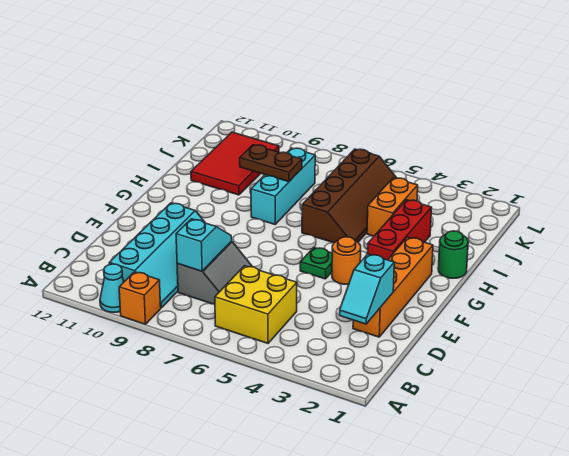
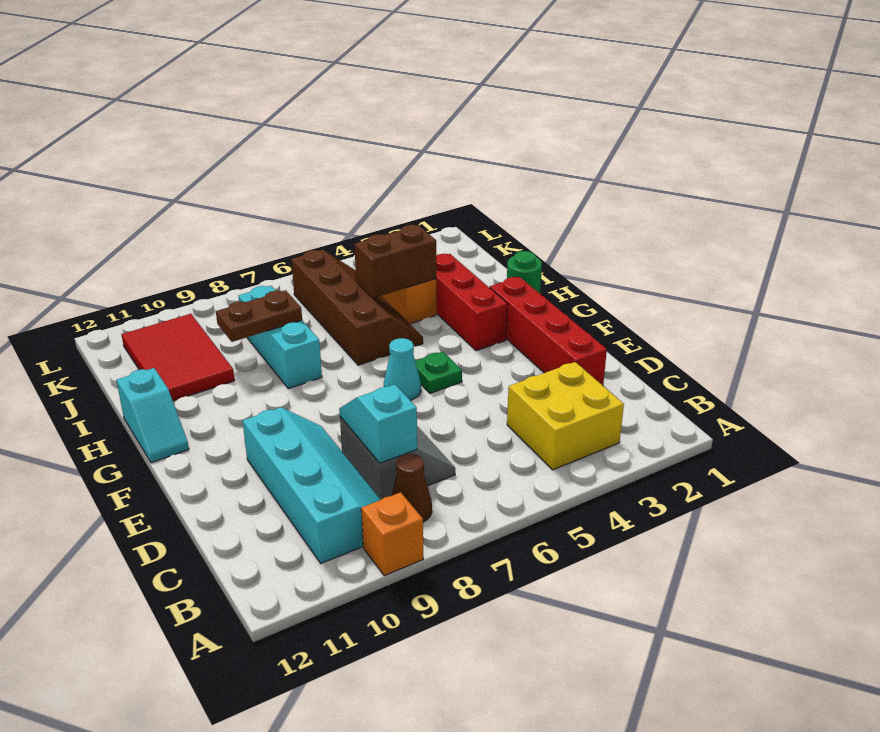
cyan 1x1 cone [100,264,124,312] -> cyan 1x1 cone moved to [384,338,421,400]
yellow 2x2 brick [215,266,297,343] -> yellow 2x2 brick moved to [507,362,624,470]
none -> brown 1x1 cone [391,454,432,522]
cyan 1x2 slope [340,254,394,324] -> cyan 1x2 slope moved to [117,368,189,463]
orange 1x4 brick [353,237,433,337] -> red 1x4 brick [490,277,607,385]
orange 1x1 round brick [332,237,361,284] -> none
none -> brown 1x2 brick [354,225,436,298]

